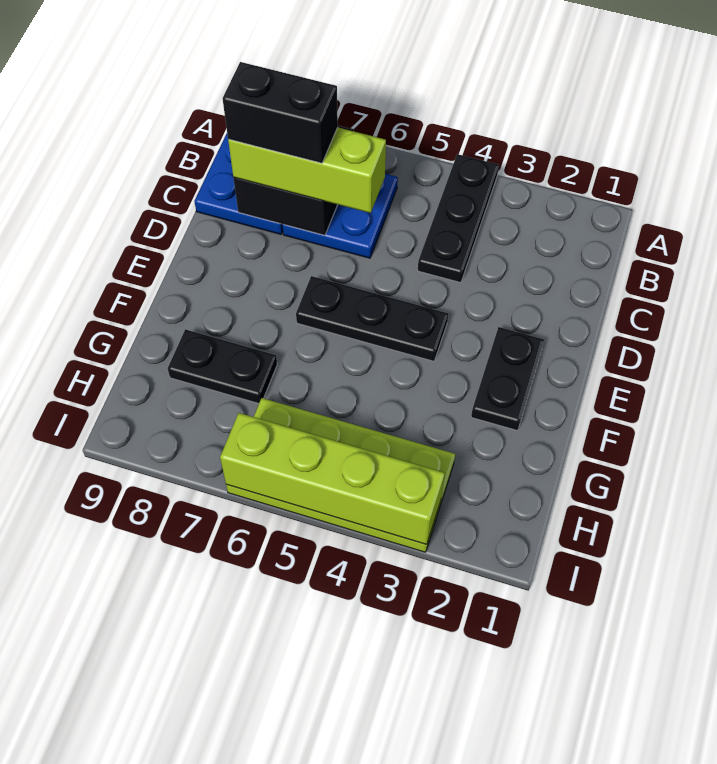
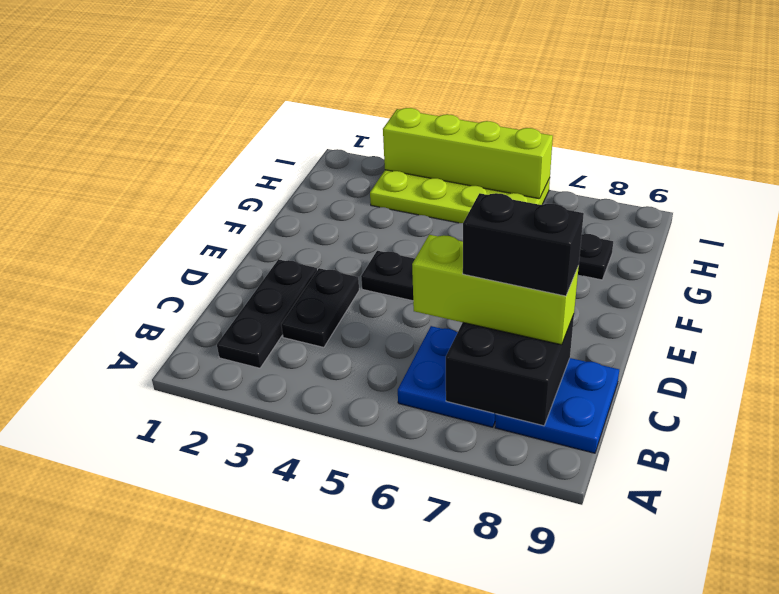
black 1x3 plate [418,154,499,283] -> black 1x3 plate moved to [217,259,317,368]
black 1x2 plate [471,327,544,431] -> black 1x2 plate moved to [281,268,359,347]

